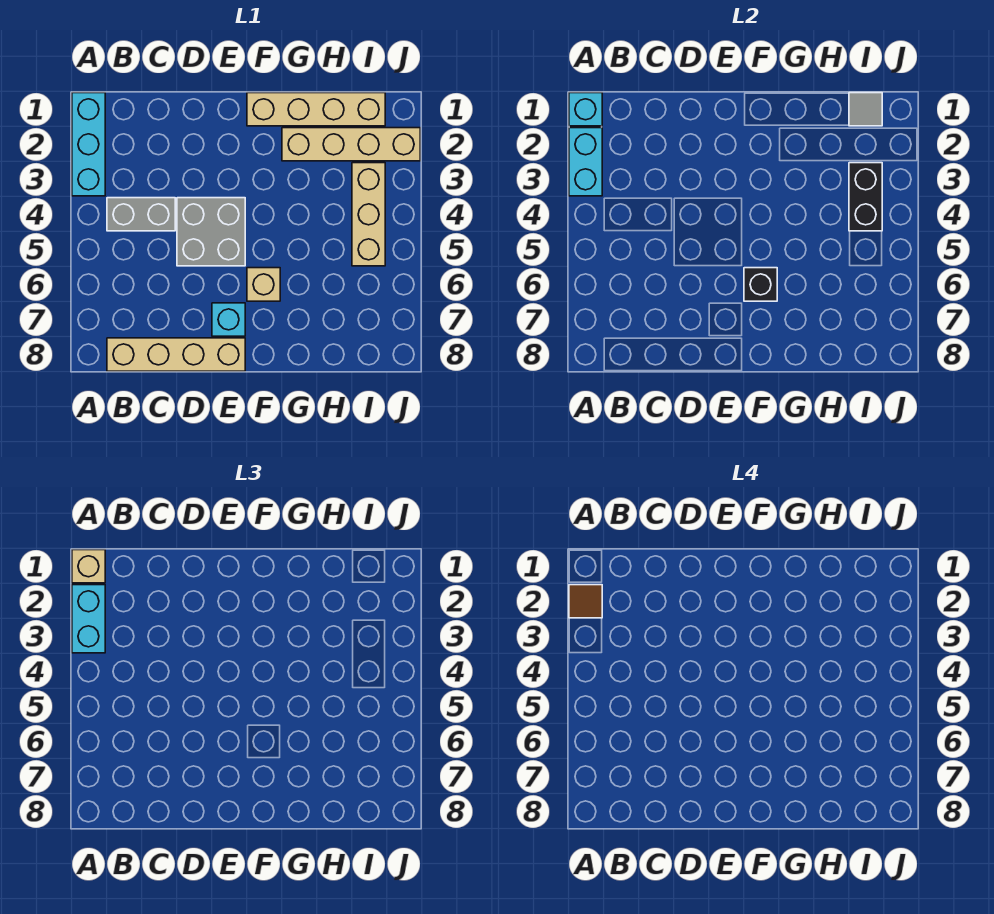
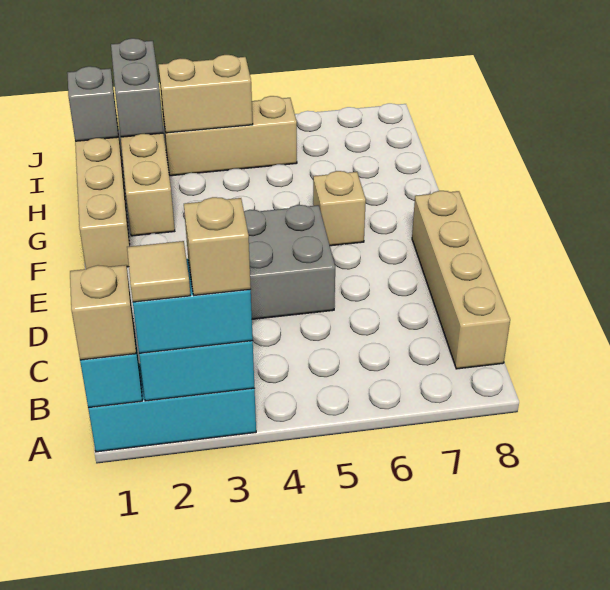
brown 1x1 tile [569,585,602,618] -> tan 1x1 tile [127,241,190,302]
none -> tan 1x1 brick [184,197,251,295]
grey 1x2 brick [107,198,175,231] -> grey 1x2 brick moved to [111,38,163,137]
cyan 1x1 brick [212,303,245,336] -> none
black 1x1 brick [744,268,777,301] -> none
grey 1x1 tile [849,93,882,126] -> grey 1x1 brick [67,66,118,141]
black 1x2 brick [849,163,882,231] -> tan 1x2 brick [158,55,253,133]

